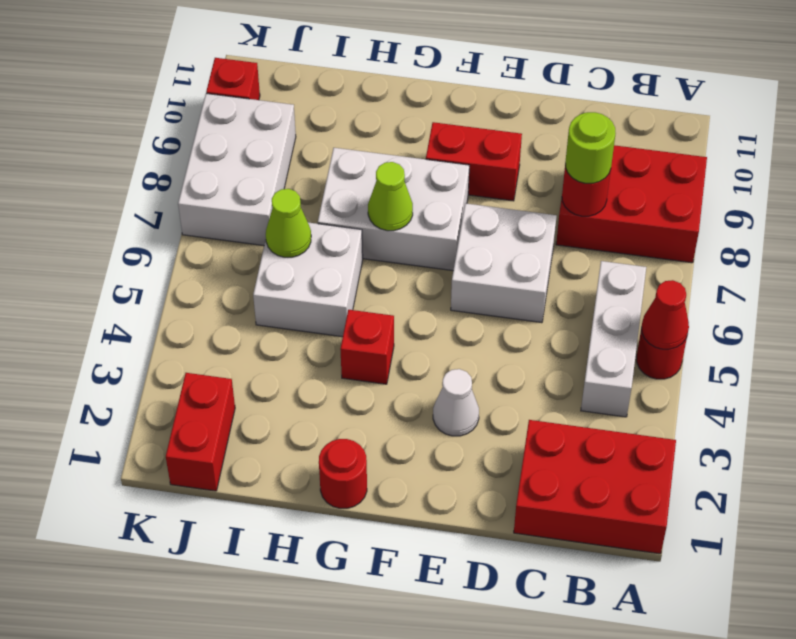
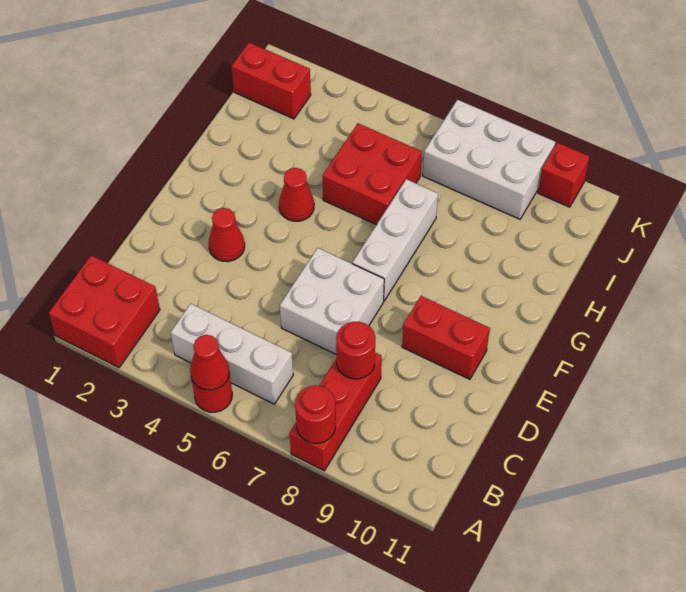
red 2x3 brick [514,420,676,554] -> red 2x2 brick [49,255,160,368]
red 2x3 brick [556,145,707,263] -> red 1x3 brick [289,353,382,471]
lime 1x1 round brick [565,112,616,183] -> none
white 1x1 cone [433,369,479,436] -> red 1x1 cone [209,208,245,262]
red 1x2 brick [426,122,522,201] -> red 1x2 brick turned to [402,296,490,379]
white 2x3 brick [318,148,469,271] -> white 1x3 brick [352,179,438,301]
red 1x1 round brick [319,439,367,508] -> red 1x1 round brick moved to [295,386,336,443]
red 1x1 brick [340,310,394,384] -> red 1x1 cone [279,168,314,221]
lime 1x1 cone [368,162,413,231] -> none
white 2x2 brick [253,223,363,337] -> red 2x2 brick [322,123,422,225]
lime 1x1 cone [266,189,311,257] -> none

